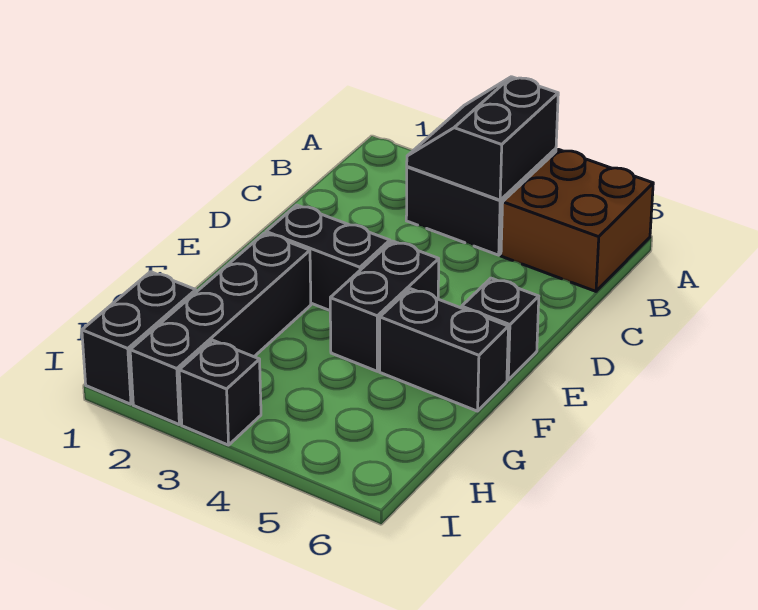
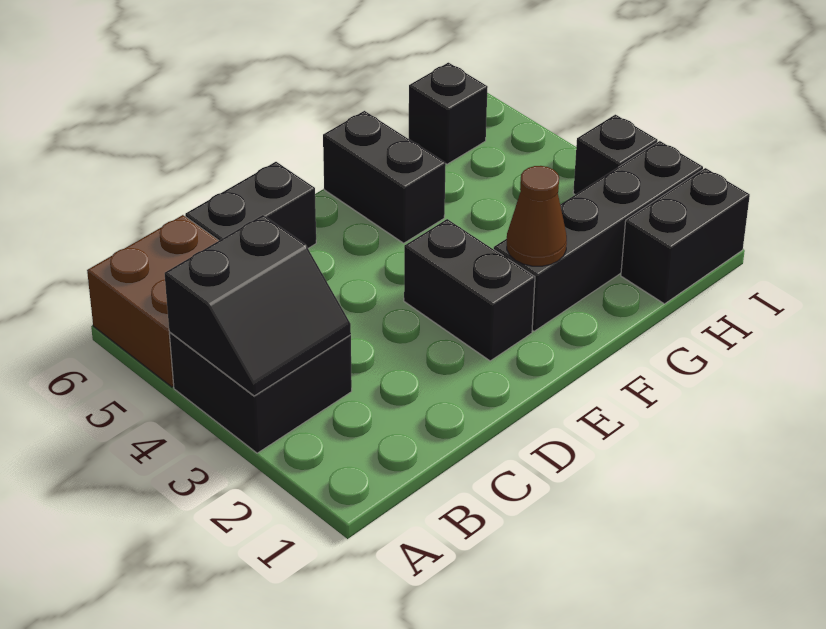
black 1x2 brick [330,241,439,371] -> black 1x2 brick moved to [185,162,316,248]
black 1x1 brick [462,278,539,380] -> black 1x1 brick moved to [409,63,488,164]
none -> brown 1x1 cone [507,166,567,266]

